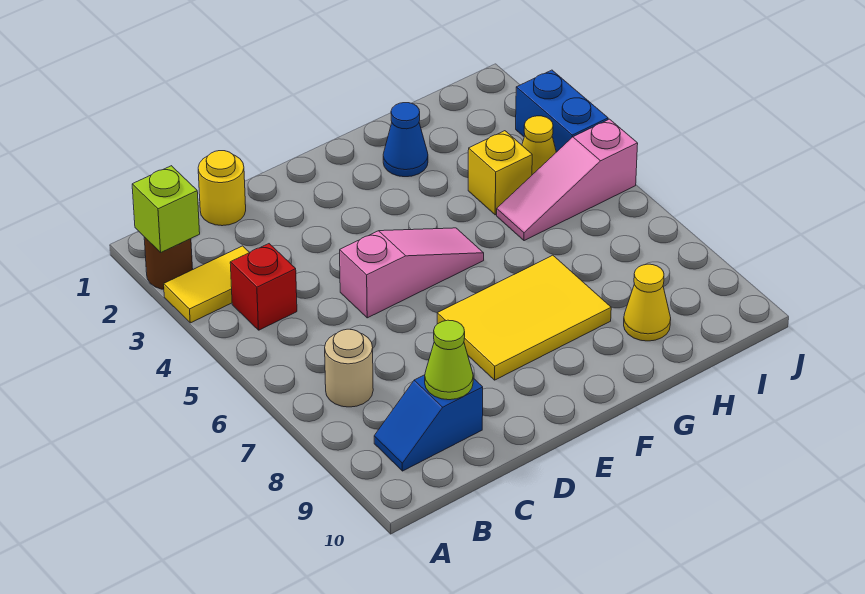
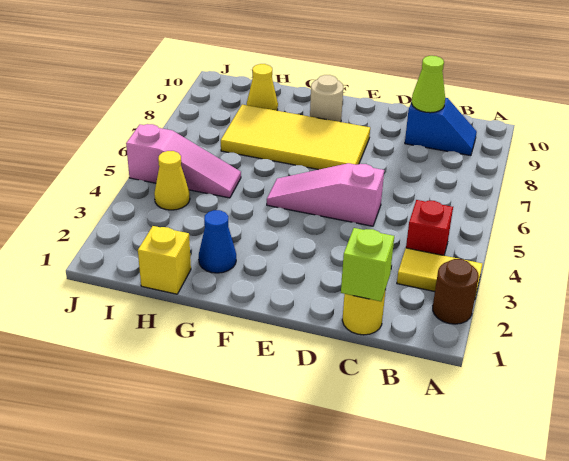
lime 1x1 brick [132,166,200,252] -> lime 1x1 brick moved to [341,228,394,301]
tan 1x1 round brick [325,329,373,407] -> tan 1x1 round brick moved to [310,75,343,122]
yellow 2x3 tile [437,255,611,380] -> yellow 2x4 tile [221,105,370,170]
yellow 1x1 brick [468,131,532,215] -> yellow 1x1 brick moved to [138,226,191,294]
blue 1x2 brick [516,70,608,152] -> none

